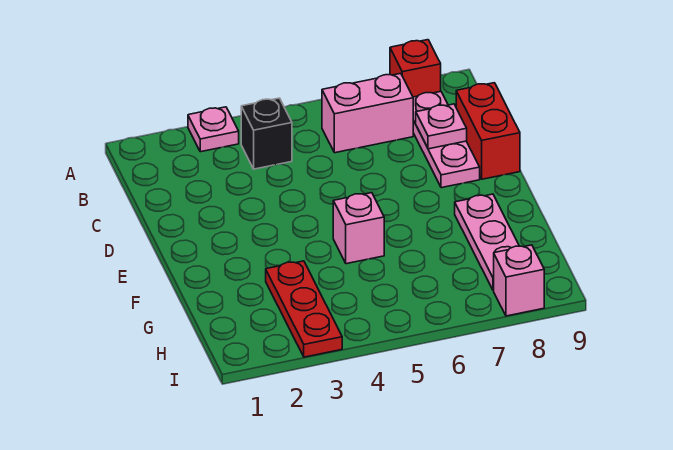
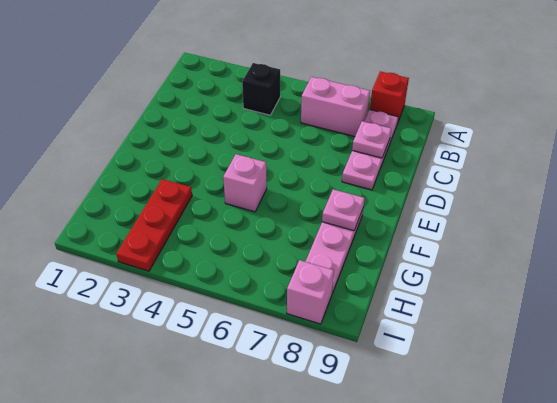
pink 1x1 plate [188,107,239,152] -> pink 1x1 plate moved to [322,189,365,231]
red 1x2 brick [456,83,520,179] -> none

